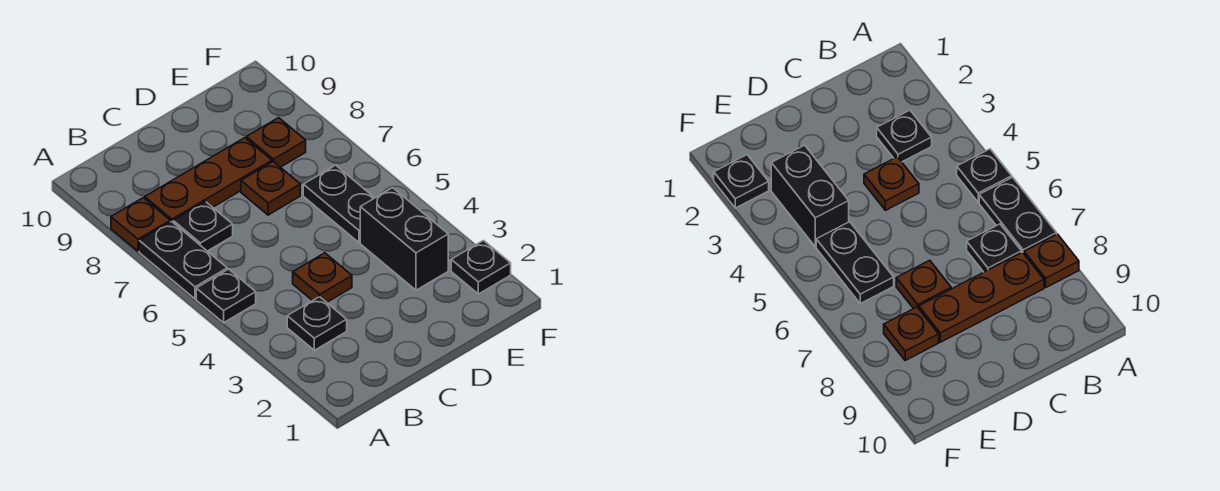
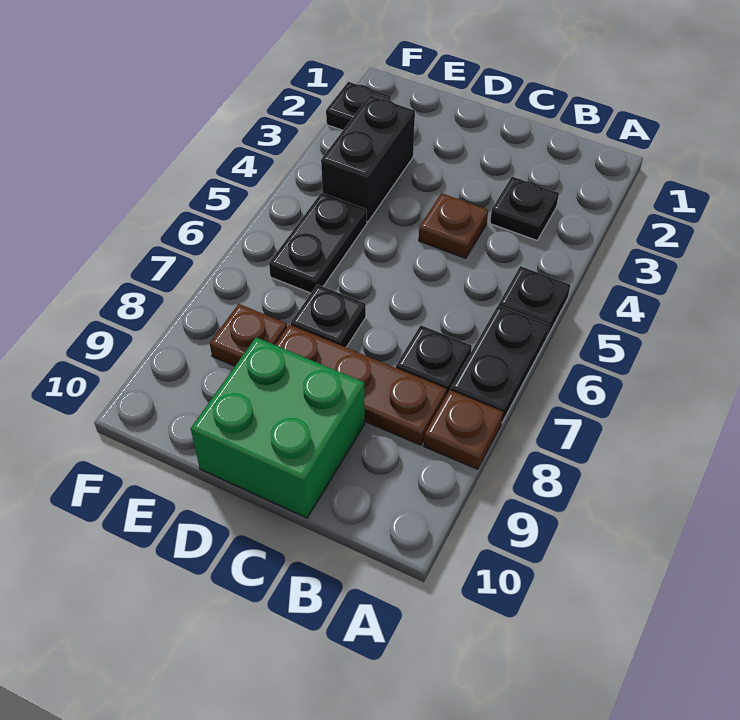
none -> green 2x2 brick [191,337,365,518]
brown 1x1 plate [241,161,300,215] -> black 1x1 plate [291,284,366,347]

